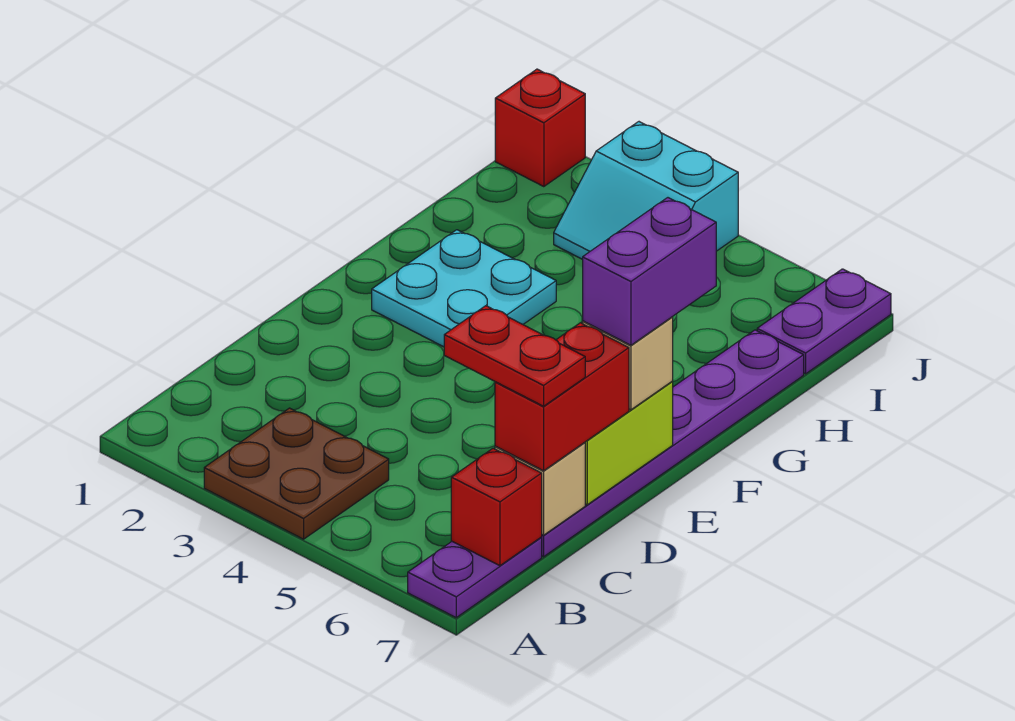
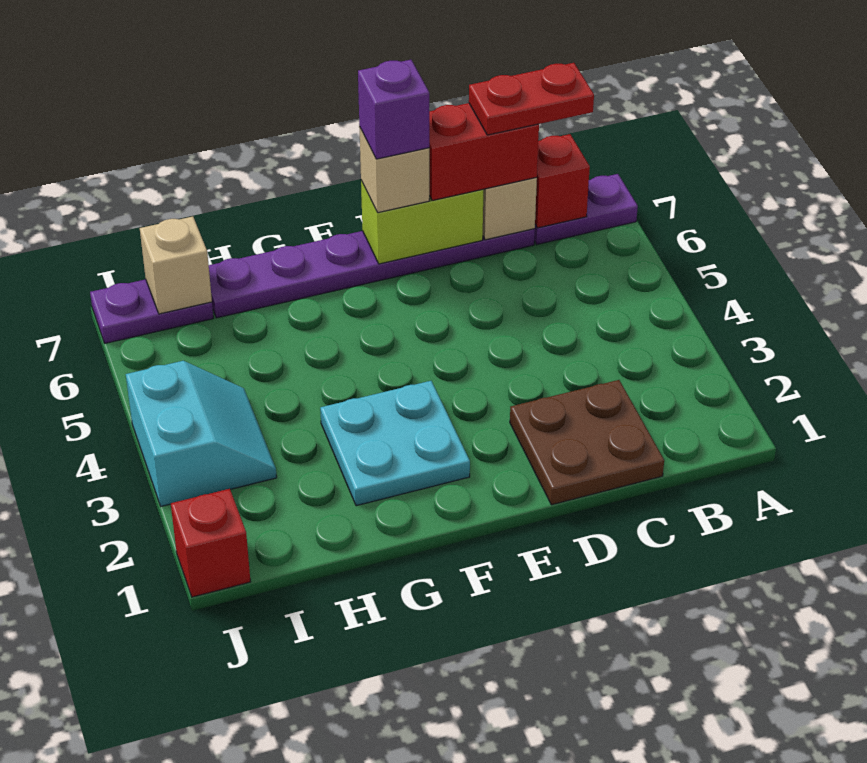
brown 2x2 plate [204,408,389,539] -> brown 2x2 plate moved to [510,380,664,505]
red 1x2 plate [444,306,585,406] -> red 1x2 plate turned to [469,63,594,135]
purple 1x2 brick [583,198,716,345] -> purple 1x1 brick [358,60,429,159]
none -> tan 1x1 brick [140,216,212,314]

